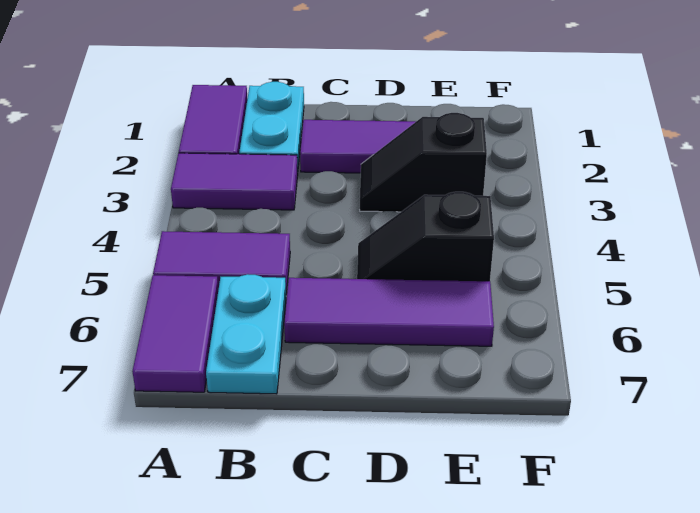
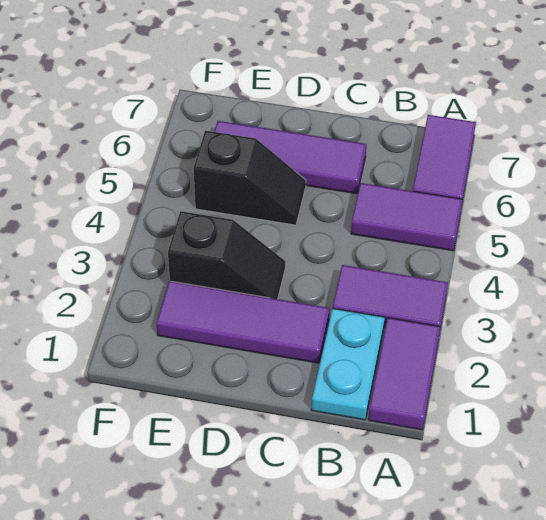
cyan 1x2 plate [206,274,286,394] -> none

